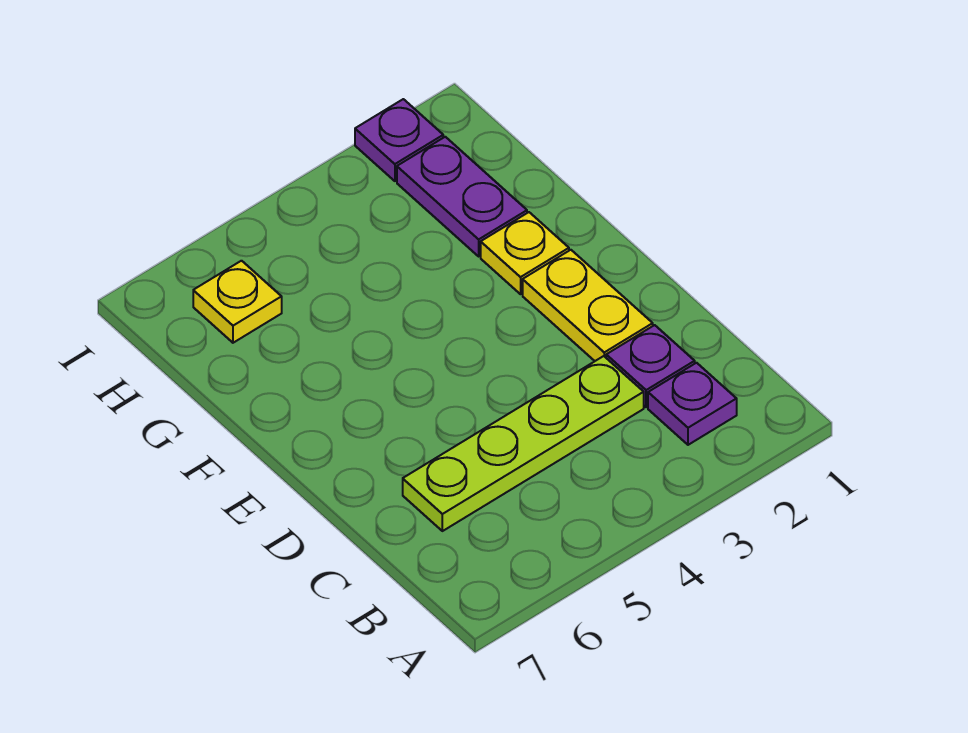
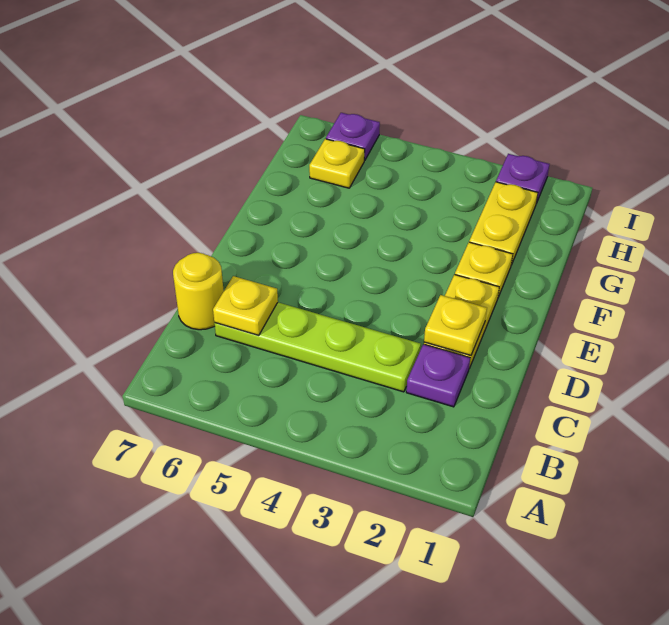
purple 1x1 plate [648,363,737,445] -> purple 1x1 plate moved to [326,113,380,160]
none -> yellow 1x1 plate [213,276,278,335]
none -> yellow 1x1 round brick [173,253,224,330]
none -> yellow 1x1 plate [424,295,487,355]
purple 1x2 plate [397,137,527,256] -> yellow 1x2 plate [469,182,538,265]

